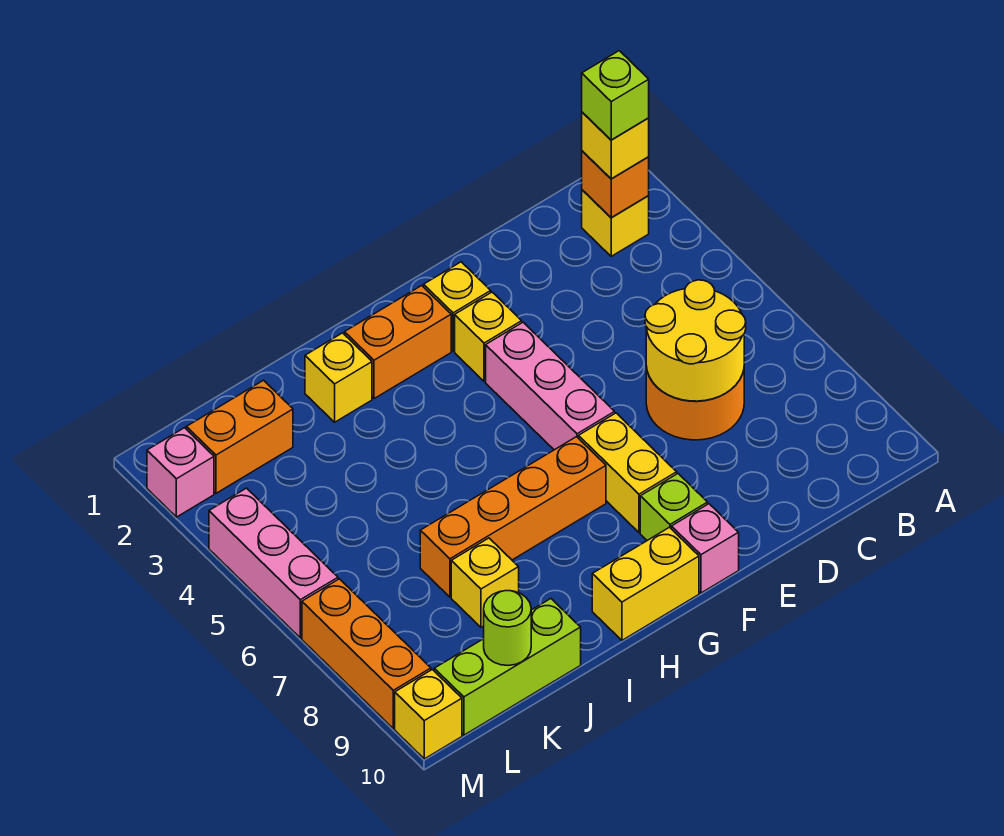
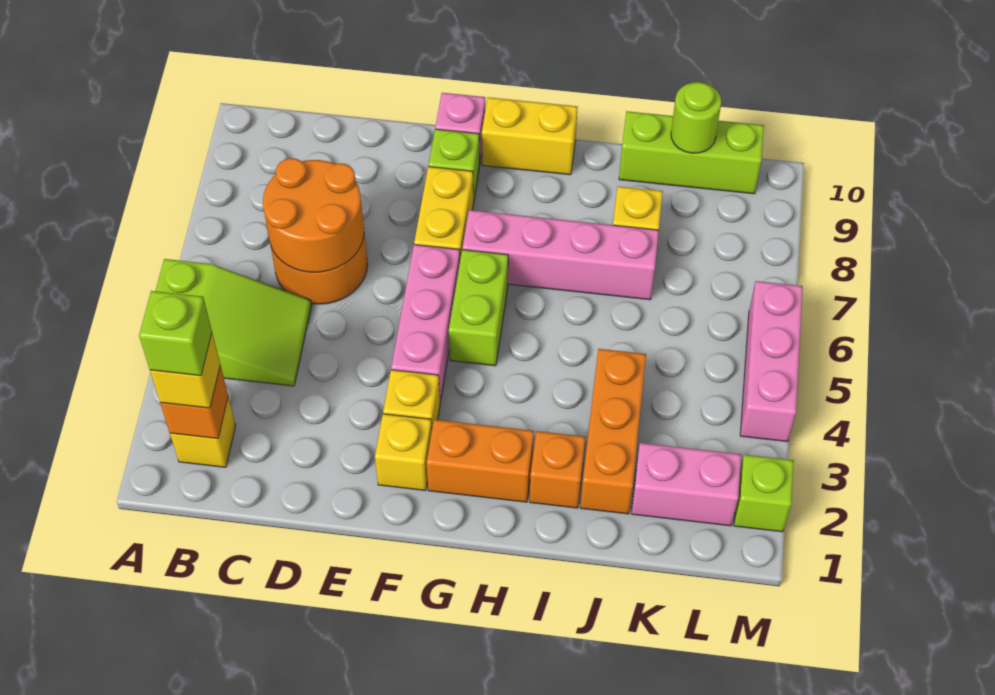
none -> lime 2x3 slope [156,259,312,386]
yellow 2x2 round brick [645,280,746,401] -> orange 2x2 round brick [263,158,364,272]
none -> lime 1x2 brick [449,250,508,366]
orange 1x4 brick [420,437,606,597] -> pink 1x4 brick [462,210,659,300]
yellow 1x1 brick [305,333,372,422] -> orange 1x1 brick [530,431,585,508]
orange 1x2 brick [186,380,293,493] -> pink 1x2 brick [631,443,741,526]
pink 1x1 brick [147,428,214,517] -> lime 1x1 brick [734,455,794,532]
orange 1x3 brick [302,579,431,729] -> orange 1x3 brick moved to [580,349,646,514]
yellow 1x1 brick [395,670,462,759] -> none

